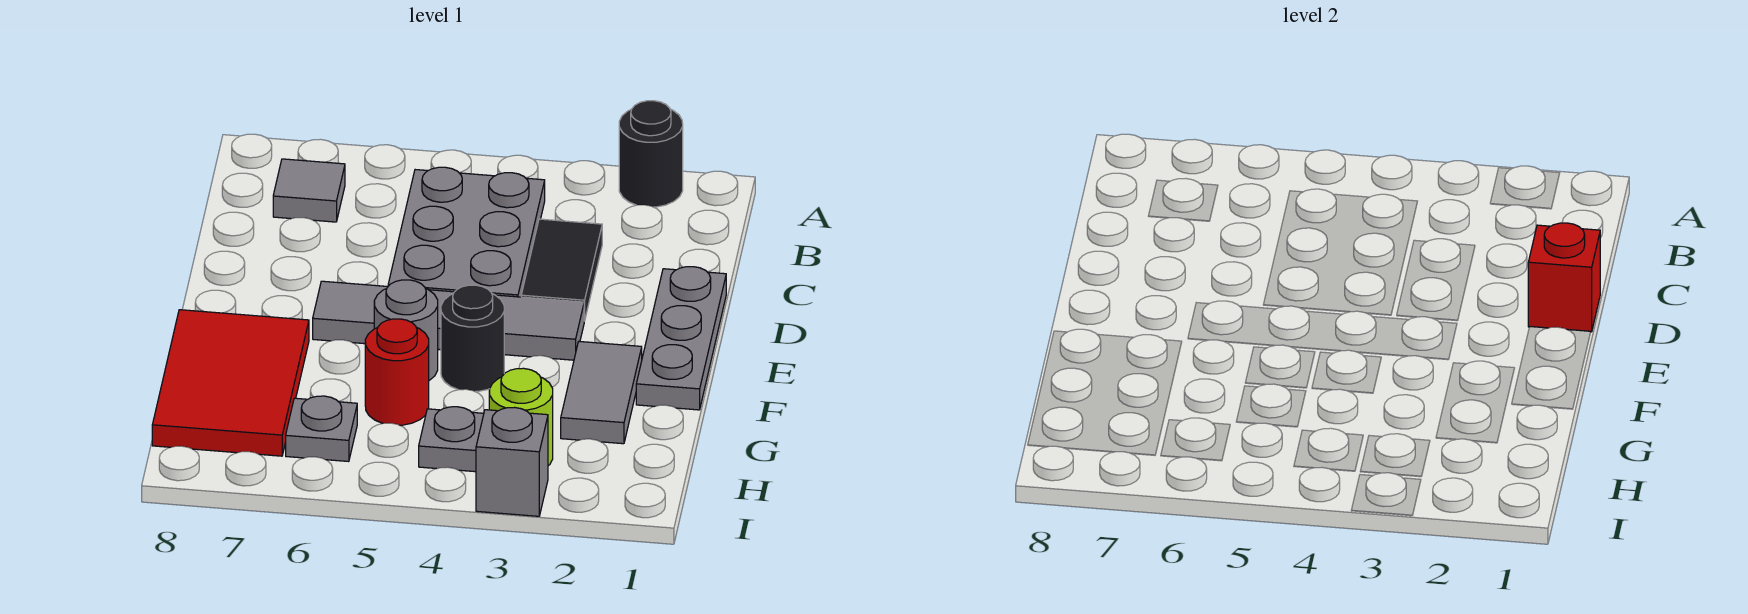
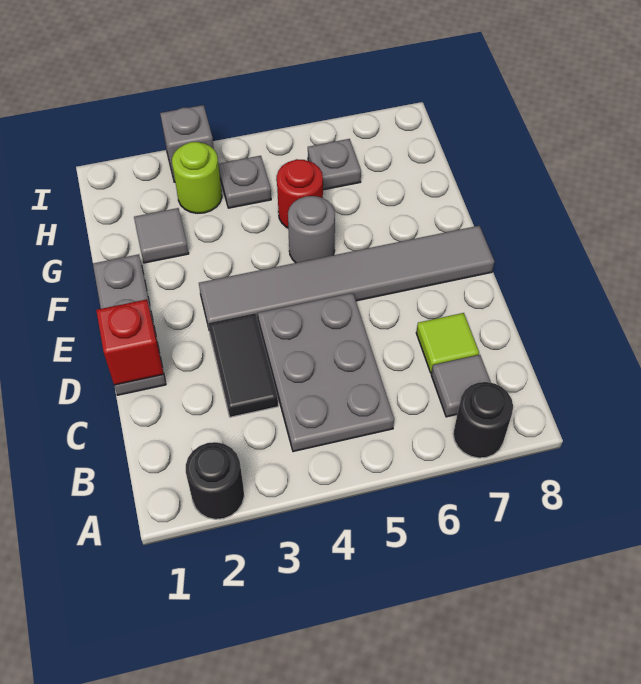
none -> lime 1x1 tile [416,313,479,373]
grey 1x4 tile [313,281,584,360] -> grey 1x6 tile [199,226,494,328]
grey 1x2 tile [561,342,642,444] -> grey 1x1 tile [134,208,189,263]
black 1x1 round brick [441,285,504,392] -> black 1x1 round brick moved to [453,382,513,458]
red 2x3 tile [152,310,309,456] -> none

